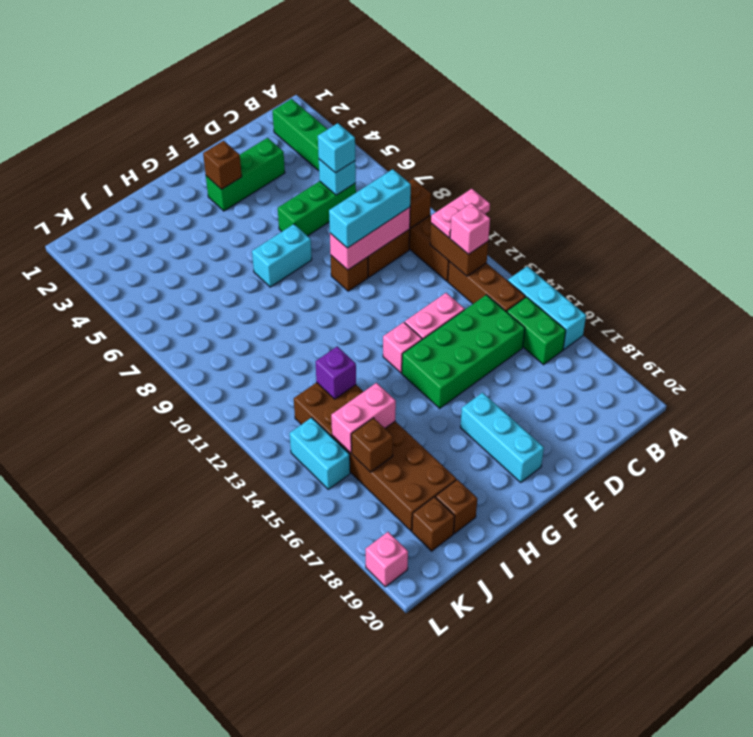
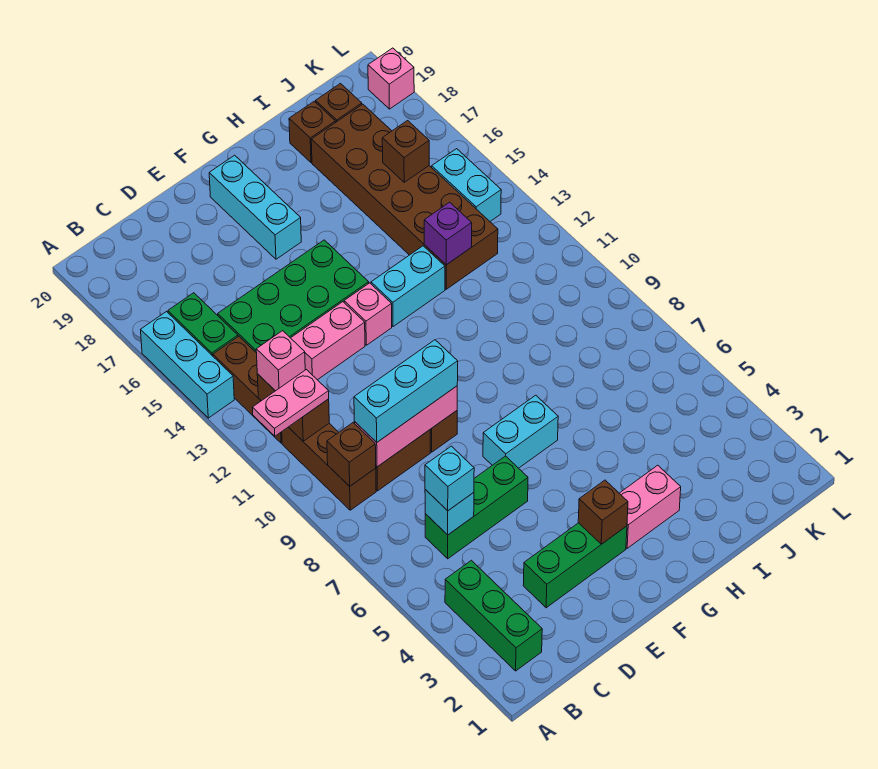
none -> cyan 1x2 brick [371,246,445,327]
pink 1x2 brick [331,383,396,453] -> pink 1x2 brick moved to [619,465,681,548]

